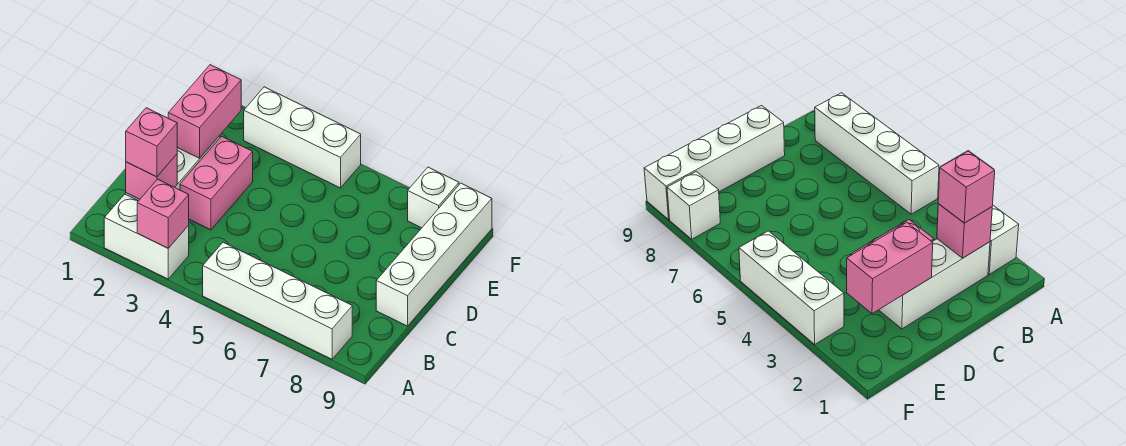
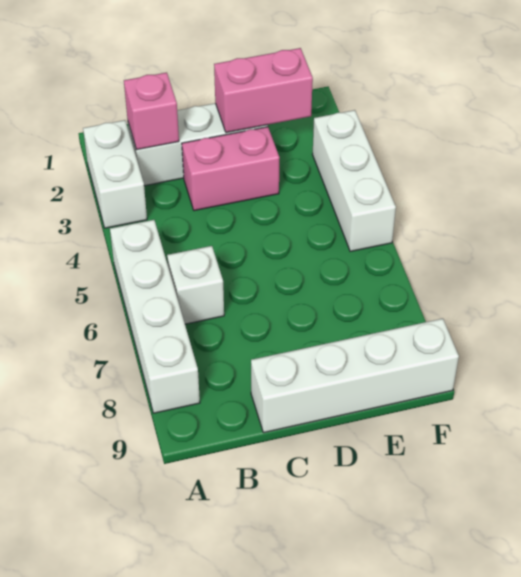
pink 1x1 brick [137,179,189,248] -> none
pink 1x1 brick [126,108,177,177] -> none
white 1x1 brick [408,167,459,228] -> white 1x1 brick moved to [167,246,224,324]

